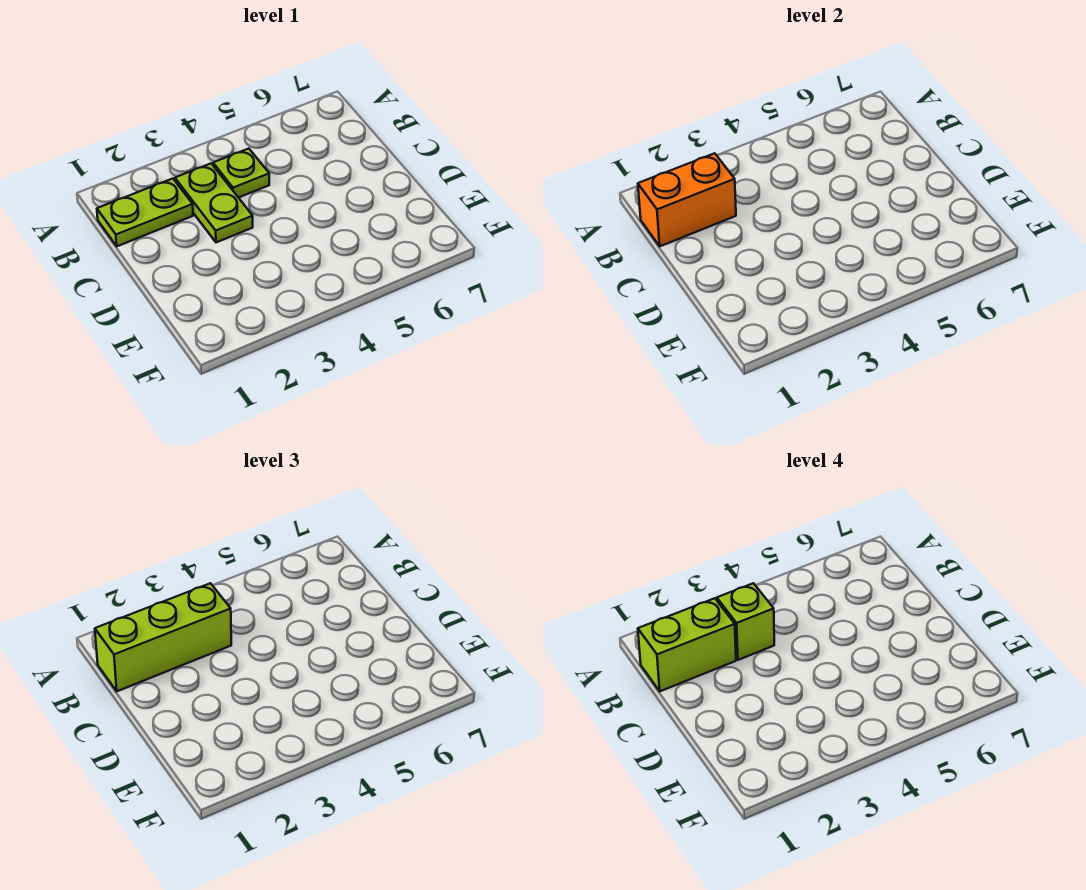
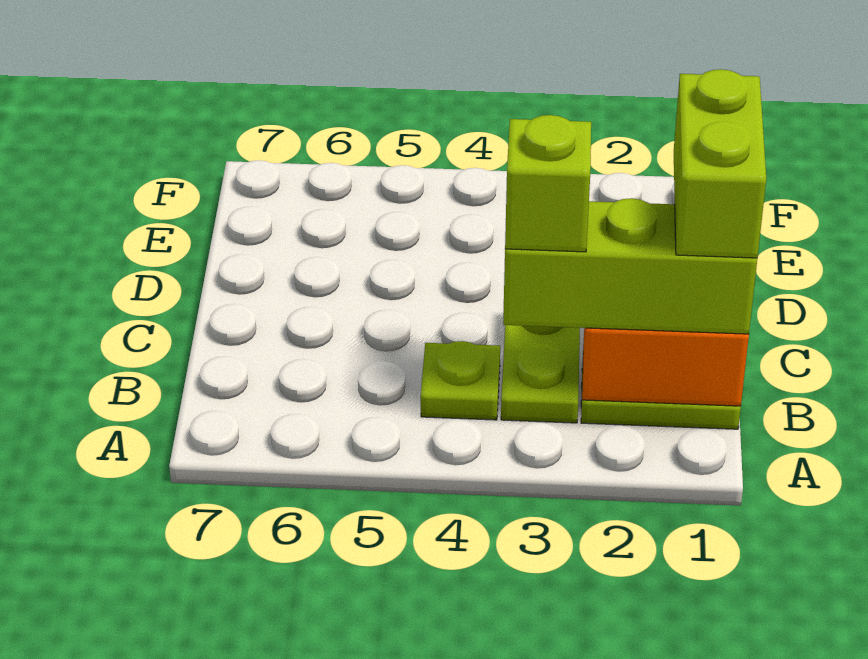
lime 1x2 brick [638,598,736,691] -> lime 1x2 brick turned to [674,69,766,258]

